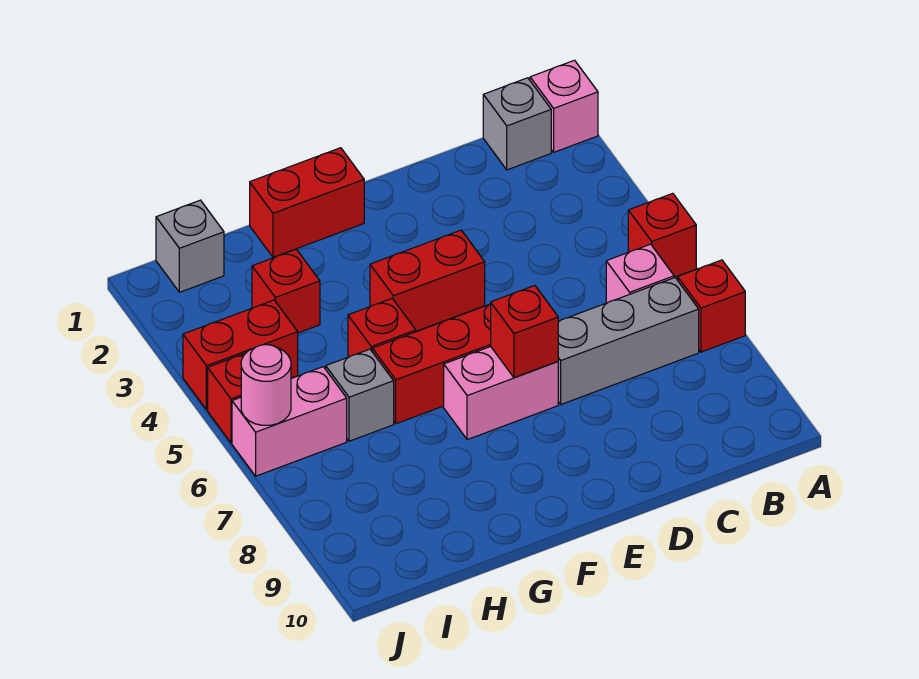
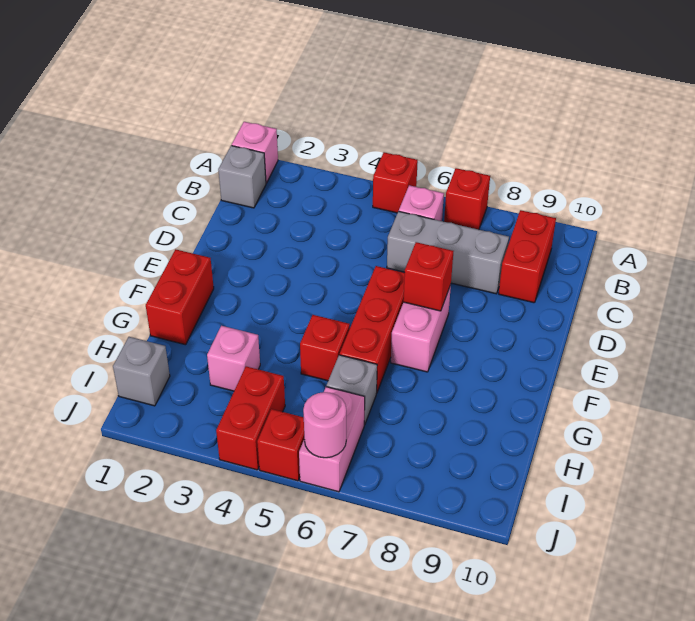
grey 1x3 brick [558,278,699,404] -> grey 1x3 brick turned to [387,211,509,294]
red 1x2 brick [370,230,485,331] -> red 1x2 brick moved to [499,210,556,303]
red 1x1 brick [252,249,320,333] -> pink 1x1 brick [207,326,260,391]

